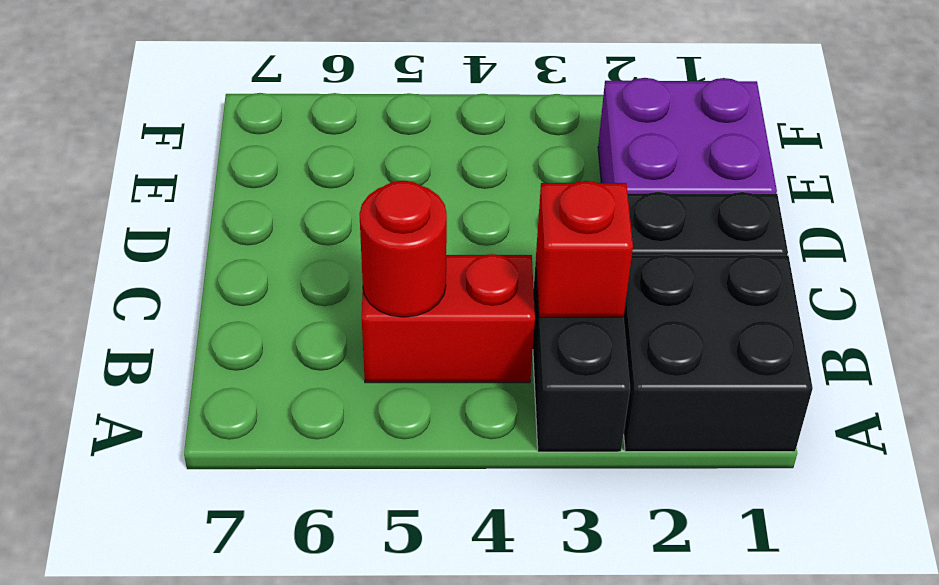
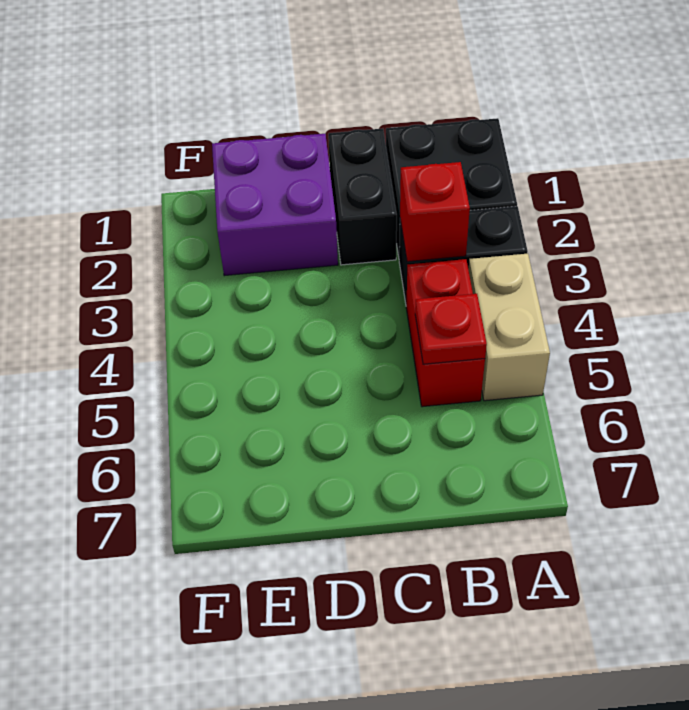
none -> tan 1x2 brick [468,254,550,401]
red 1x1 round brick [359,181,447,317] -> red 1x1 plate [415,294,487,364]

